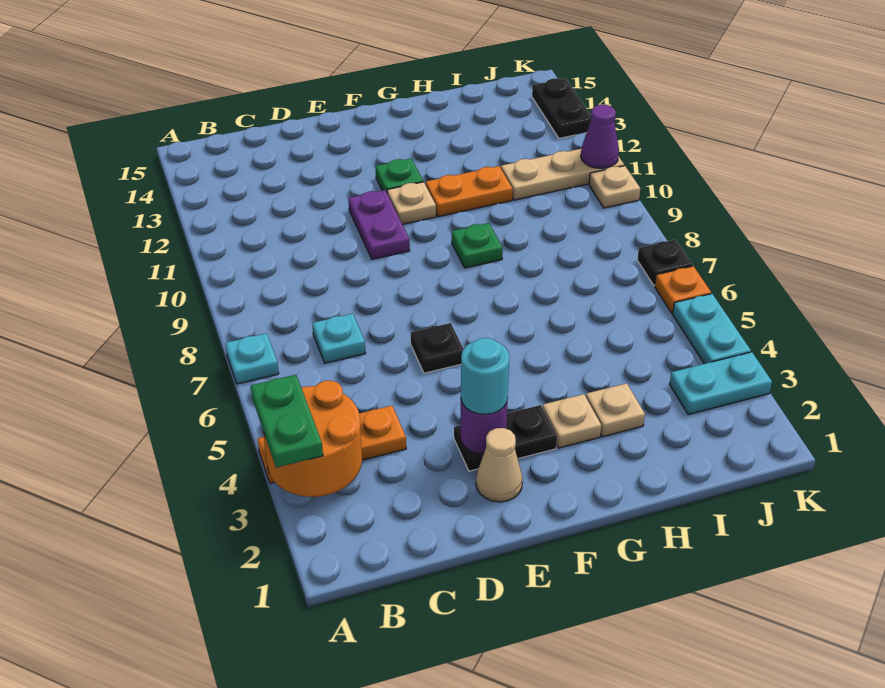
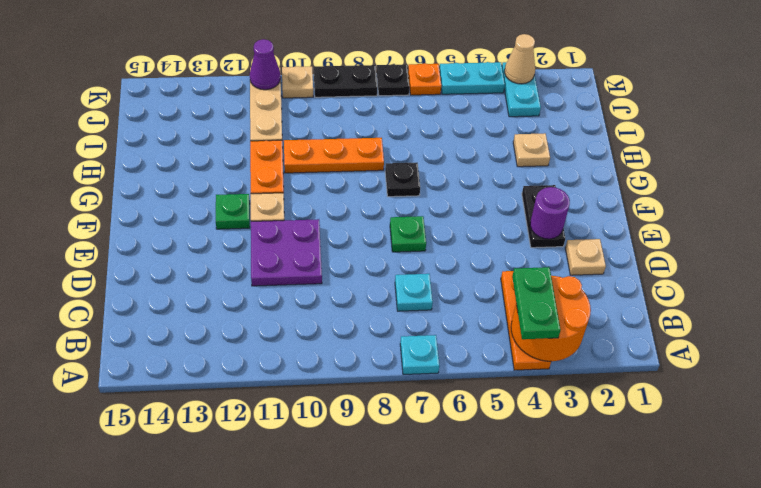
green 1x2 plate [251,375,323,468] -> green 1x2 plate turned to [512,267,561,339]
tan 1x1 cone [476,428,522,502] -> tan 1x1 cone moved to [505,34,535,84]
cyan 1x1 round brick [461,338,509,415] -> none
black 1x1 plate [411,323,463,373] -> black 1x1 plate moved to [385,163,420,197]
purple 1x2 plate [348,190,410,259] -> purple 2x2 plate [251,219,322,286]
tan 1x1 plate [543,394,601,448] -> tan 1x1 plate moved to [565,239,606,275]
green 1x1 plate [452,223,503,268] -> green 1x1 plate moved to [390,216,426,252]
none -> orange 1x3 plate [284,138,384,173]
black 1x2 plate [532,78,591,138] -> black 1x2 plate moved to [314,65,378,97]

